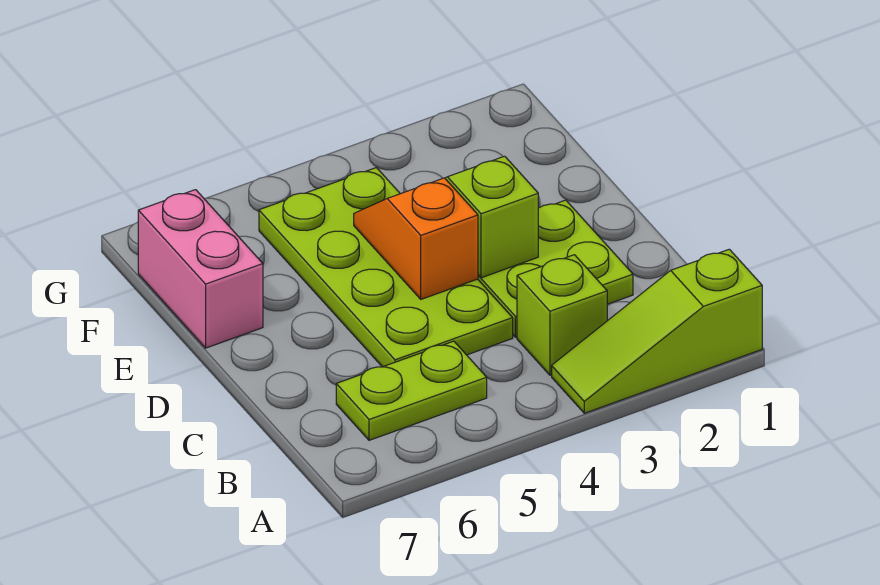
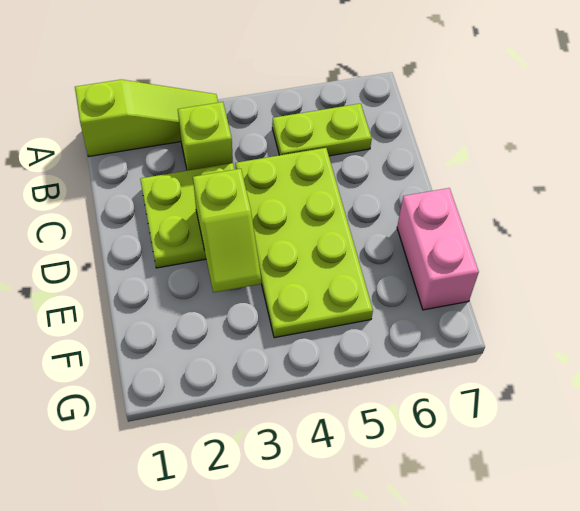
orange 1x2 slope [354,178,478,299] -> none

